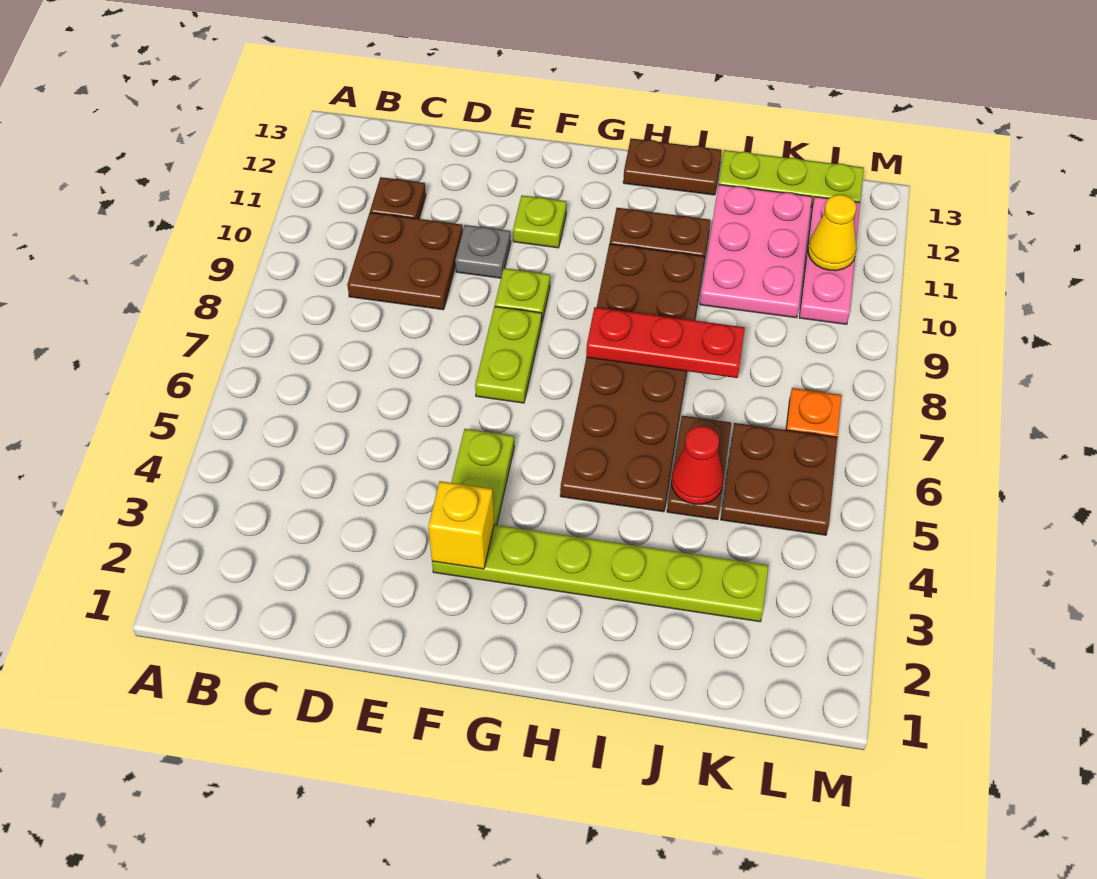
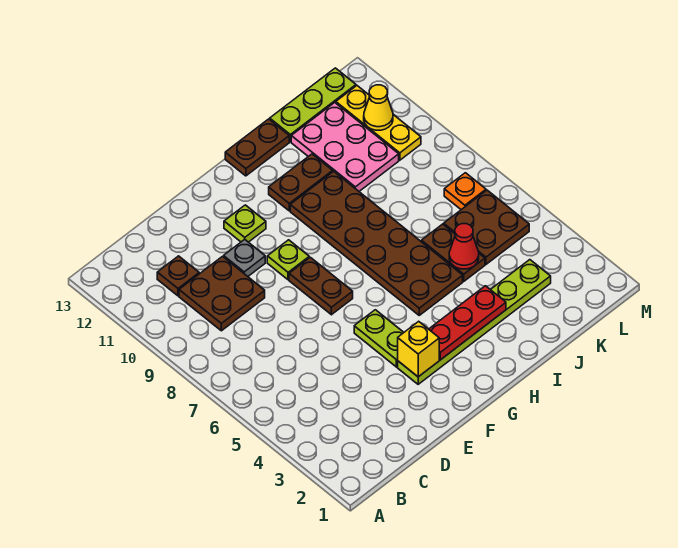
lime 1x2 plate [475,306,542,403] -> brown 1x2 plate [289,257,353,315]
red 1x3 plate [586,307,745,378] -> red 1x3 plate moved to [429,286,506,360]
pink 1x3 plate [799,197,860,324] -> yellow 1x3 plate [336,86,421,160]

